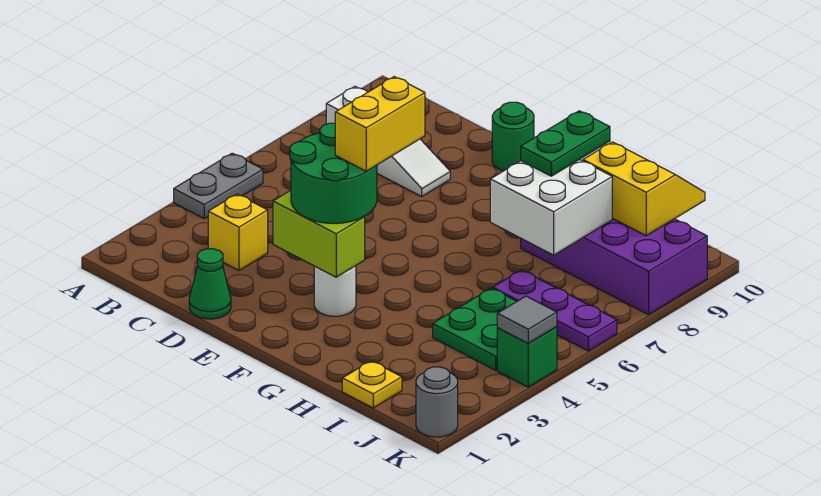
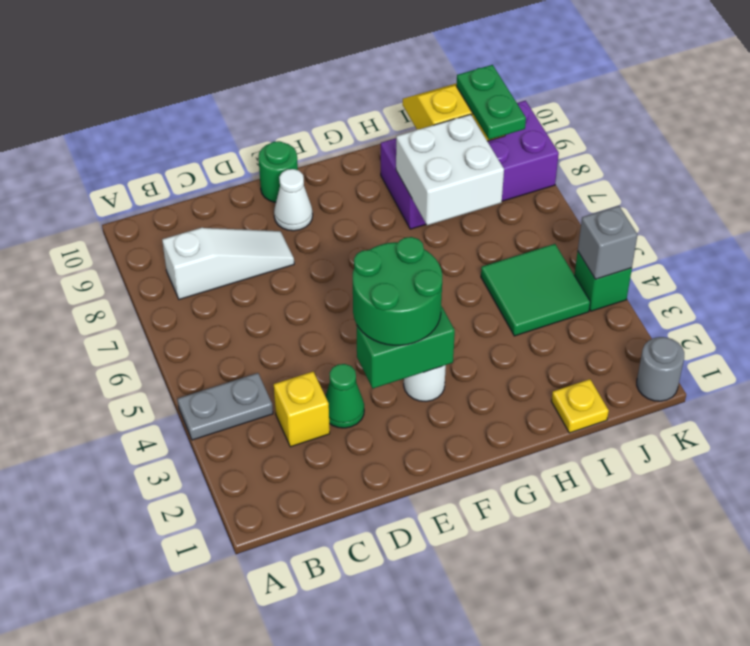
grey 1x2 plate [174,153,263,219] -> grey 1x2 plate turned to [177,373,273,440]
green 1x1 cone [189,249,231,319] -> green 1x1 cone moved to [325,364,364,428]
lime 1x2 brick [273,190,365,277] -> green 1x2 brick [357,306,455,388]
none -> white 1x1 cone [274,169,313,231]
yellow 1x2 brick [335,77,425,171] -> none
green 1x2 plate [521,111,610,176] -> green 1x2 plate moved to [456,65,526,140]
green 2x2 plate [433,288,517,370] -> green 2x2 tile [481,244,590,336]
purple 1x3 plate [493,270,617,351] -> none
grey 1x1 tile [497,296,557,343] -> grey 1x1 brick [578,206,637,279]

